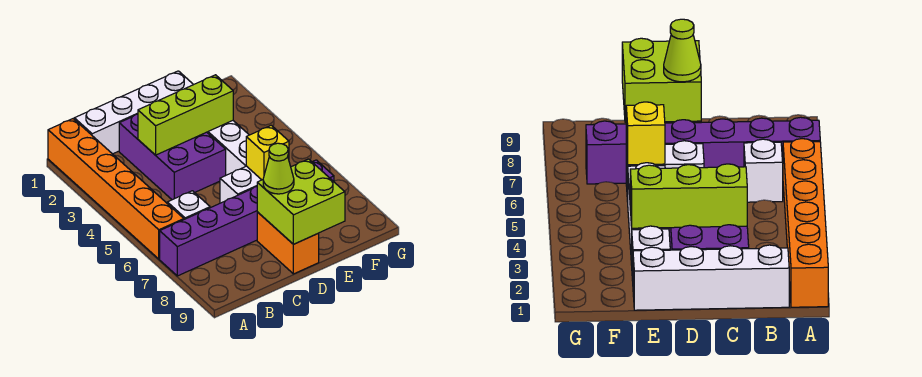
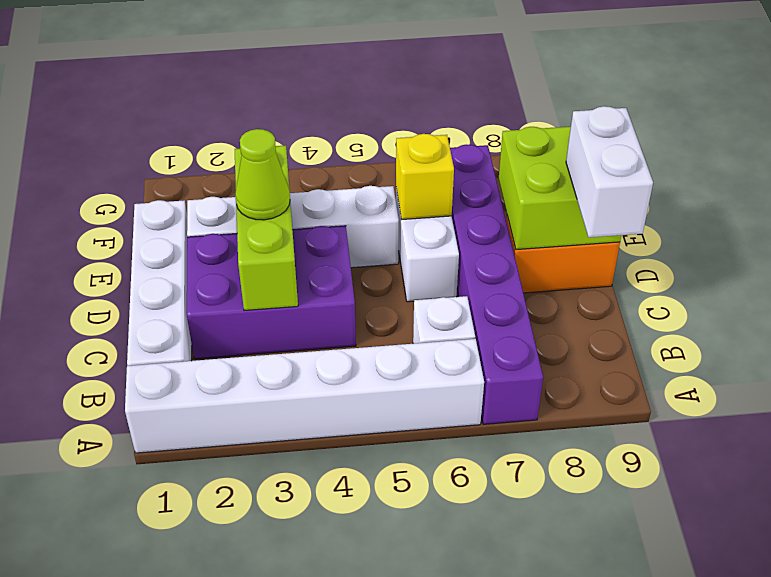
orange 1x6 brick [48,119,184,259] -> white 1x6 brick [125,339,484,453]
none -> white 1x2 brick [566,106,653,237]
lime 1x1 cone [263,143,294,194] -> lime 1x1 cone moved to [235,129,290,220]

